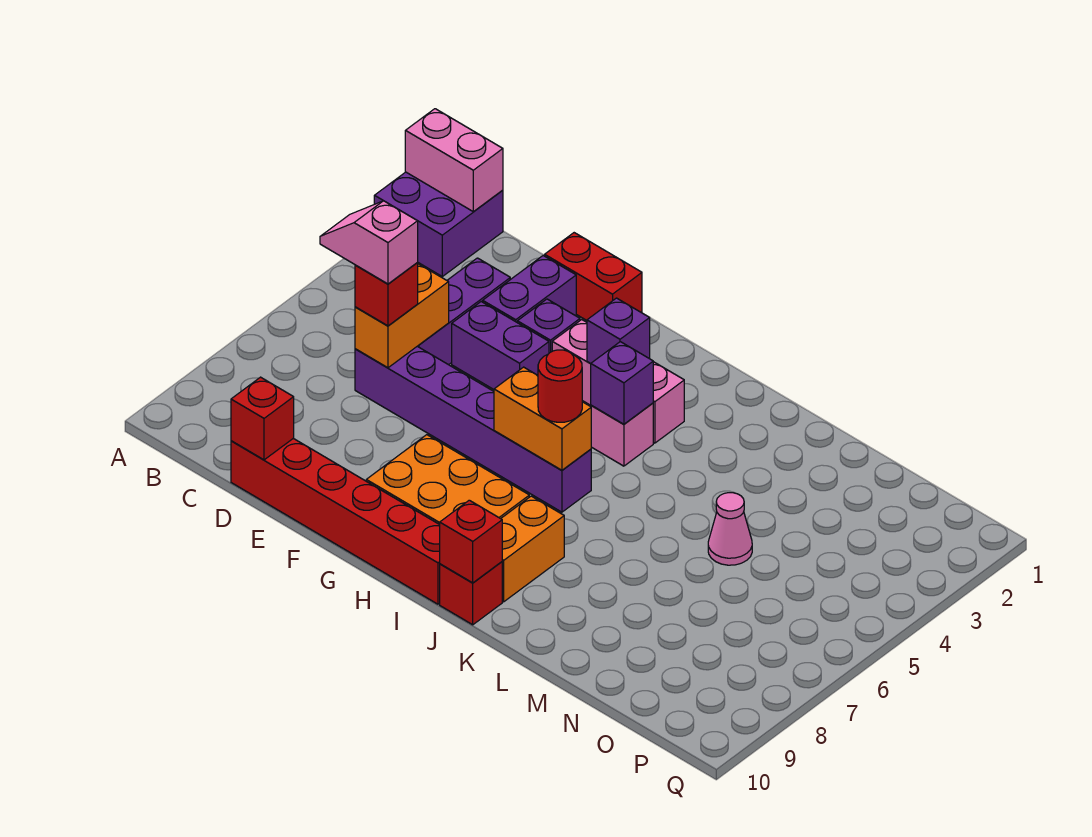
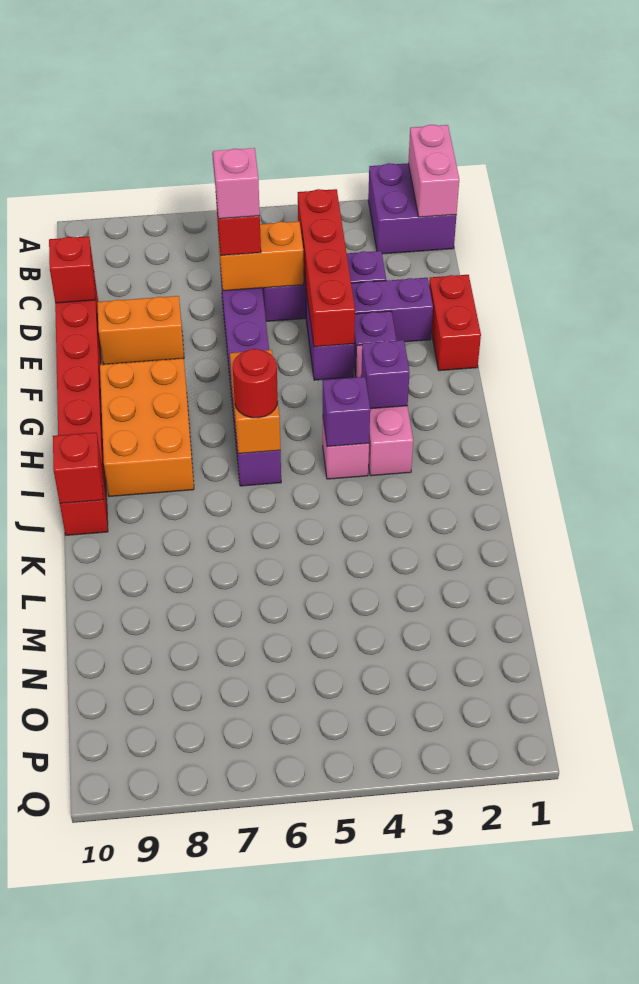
none -> red 1x4 brick [298,189,355,347]
orange 1x2 brick [501,496,564,602] -> orange 1x2 brick moved to [97,296,184,365]
pink 1x1 cone [708,493,752,565] -> none

